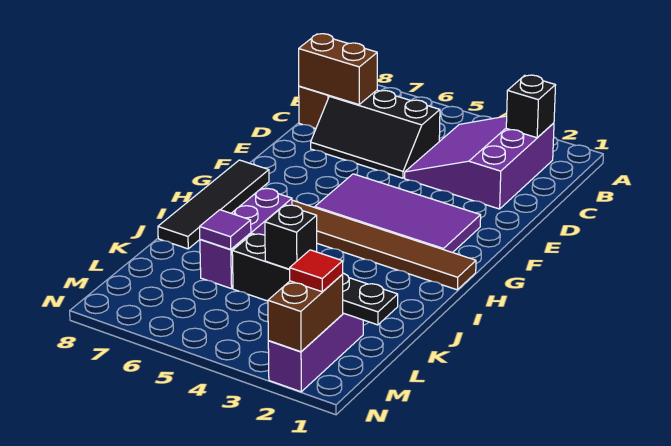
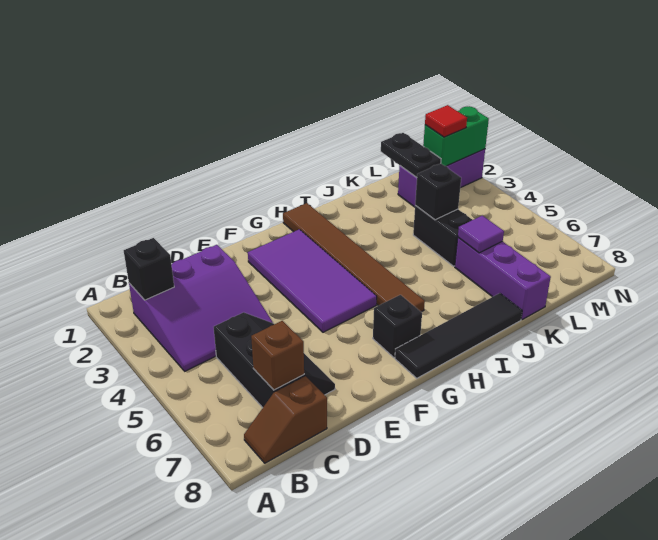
brown 1x2 brick [299,34,377,105] -> brown 1x1 brick [251,321,304,390]
none -> black 1x1 brick [373,295,422,357]
purple 1x3 brick [200,188,292,289] -> purple 1x3 brick turned to [455,238,551,320]
brown 1x2 brick [268,275,343,352] -> green 1x2 brick [423,106,489,166]

